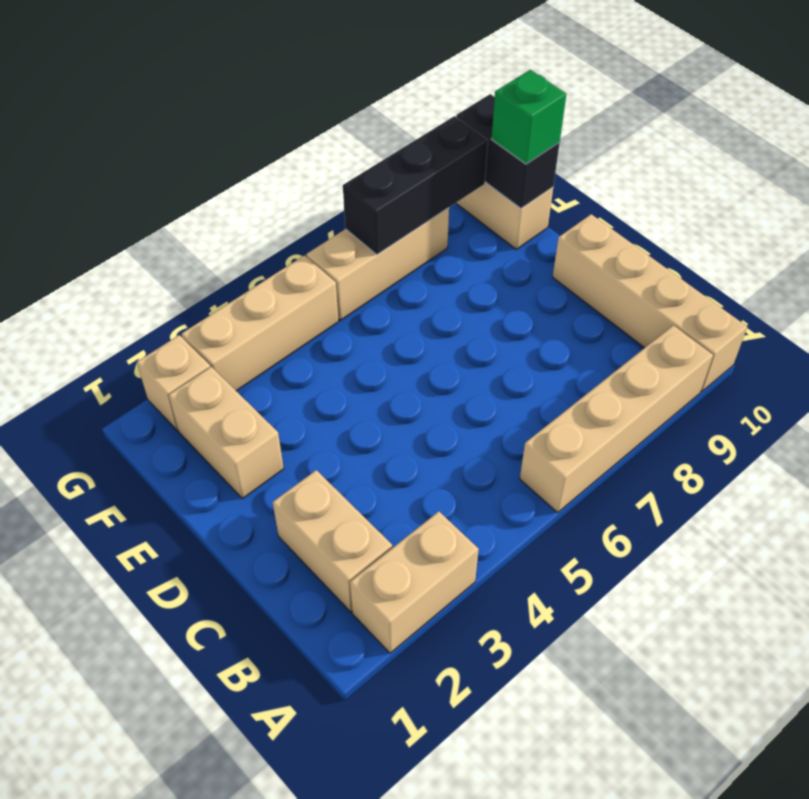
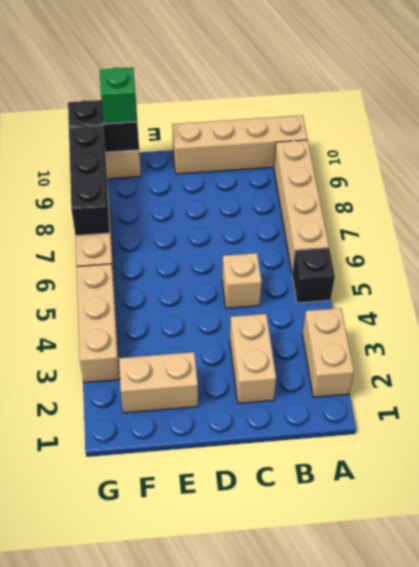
none -> black 1x1 brick [292,248,335,303]
tan 1x2 brick [273,470,392,612] -> tan 1x2 brick turned to [230,314,276,403]
tan 1x1 brick [137,335,210,431] -> tan 1x1 brick moved to [222,253,262,308]

